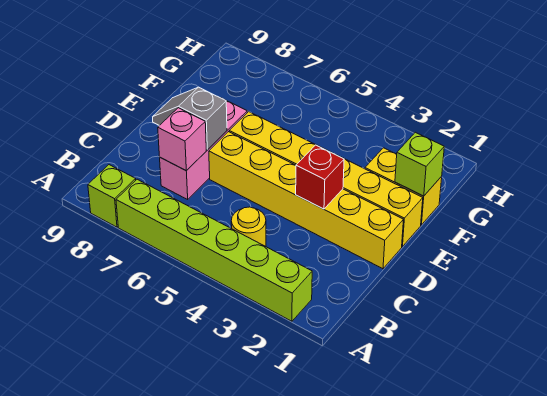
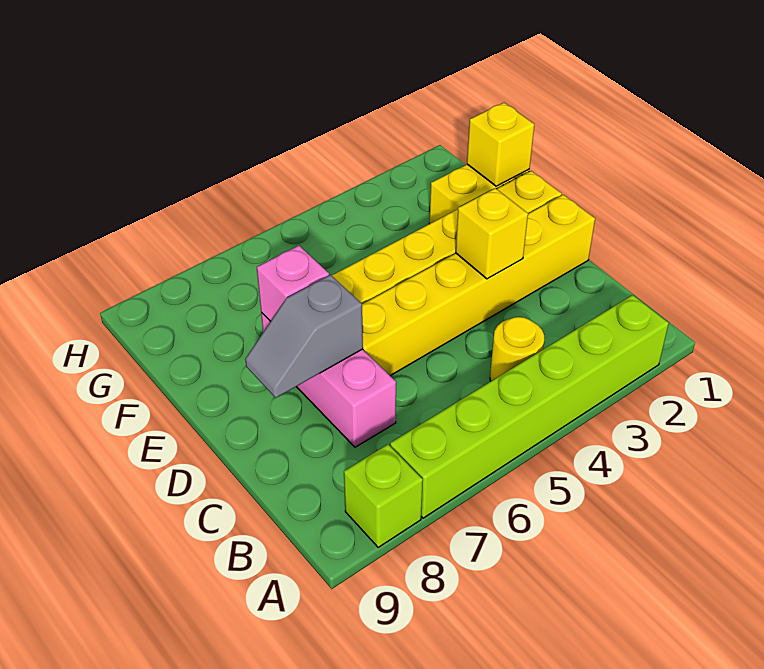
pink 1x1 brick [158,108,206,171] -> pink 1x1 brick moved to [257,246,329,321]
red 1x1 brick [296,145,344,209] -> yellow 1x1 brick [456,188,528,279]
lime 1x1 brick [395,132,444,196] -> yellow 1x1 brick [467,103,534,186]

